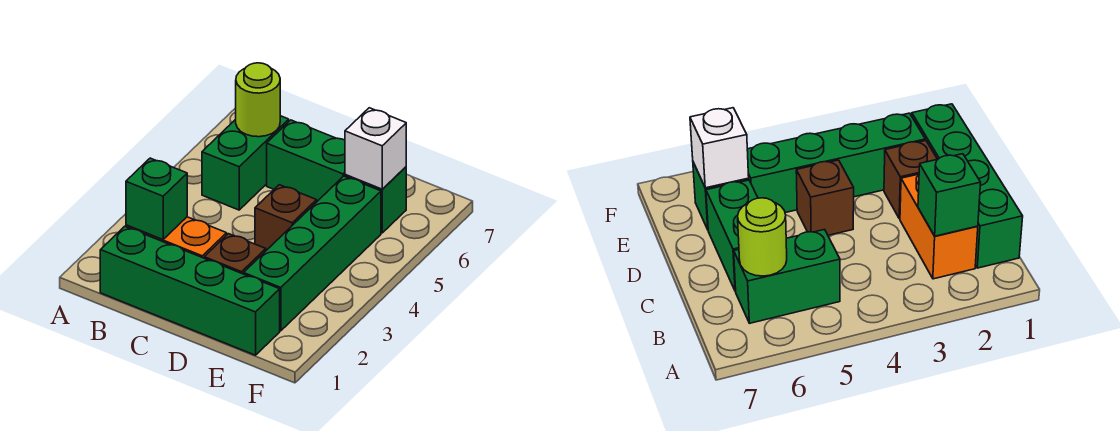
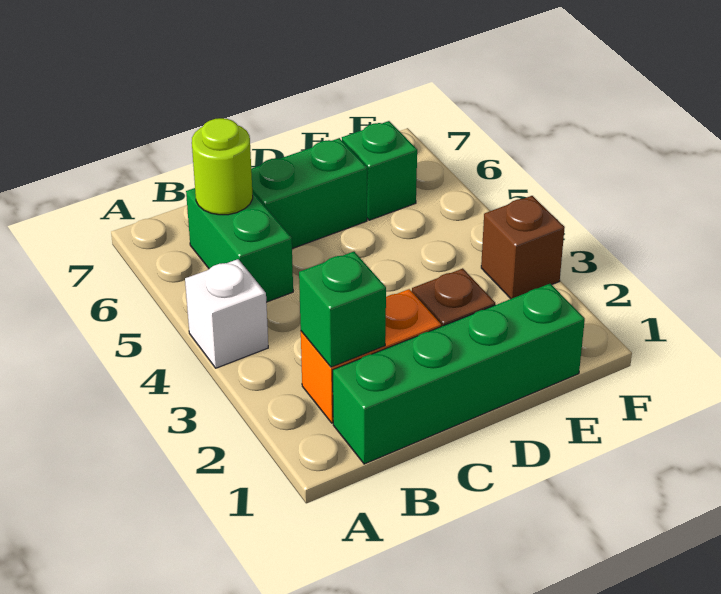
brown 1x1 brick [255,185,317,250] -> brown 1x1 brick moved to [481,196,565,299]
green 1x4 brick [244,176,381,331] -> none
white 1x1 brick [345,108,406,189] -> white 1x1 brick moved to [185,259,268,368]

